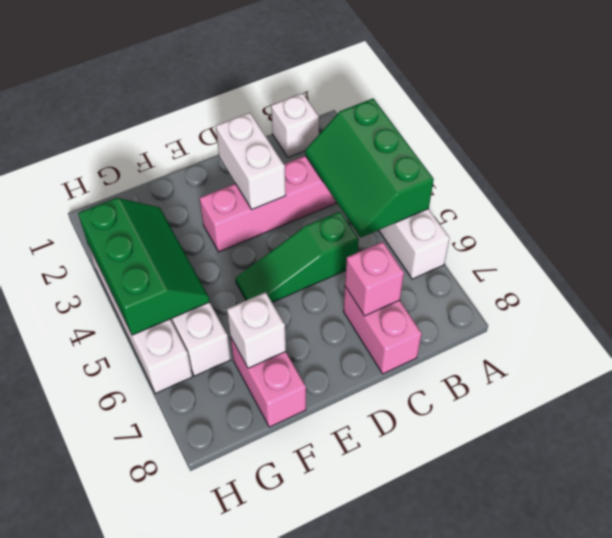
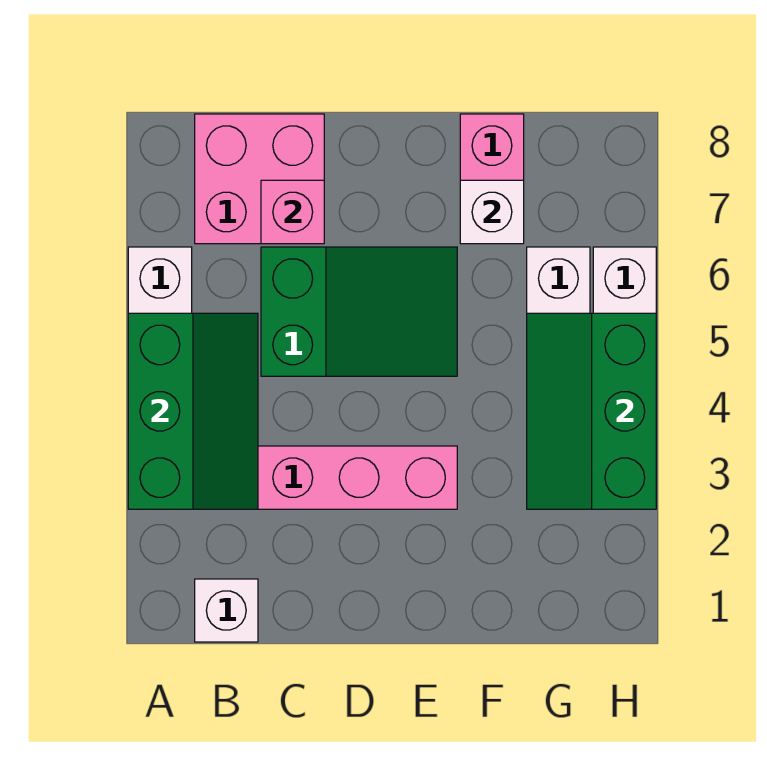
green 1x3 slope [235,212,359,302] -> green 2x3 slope [261,247,457,376]
pink 1x2 brick [343,287,422,374] -> pink 2x2 brick [195,114,324,244]
white 1x2 brick [216,113,286,210] -> none

